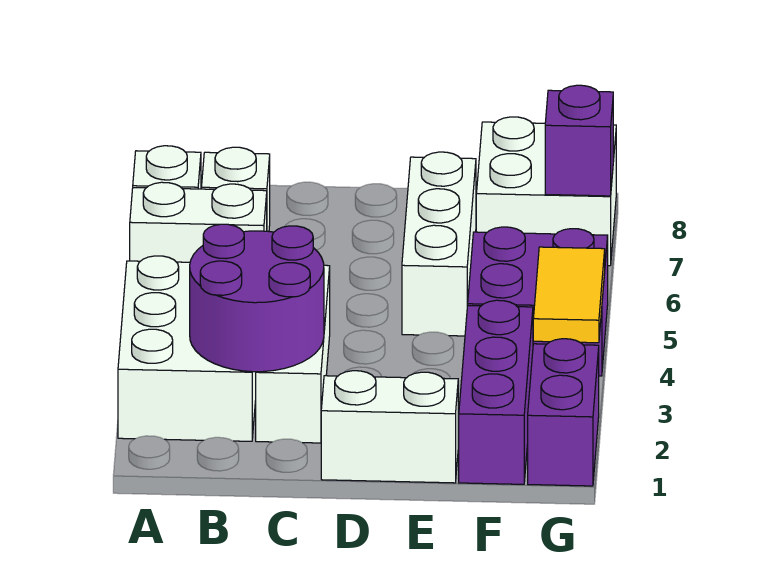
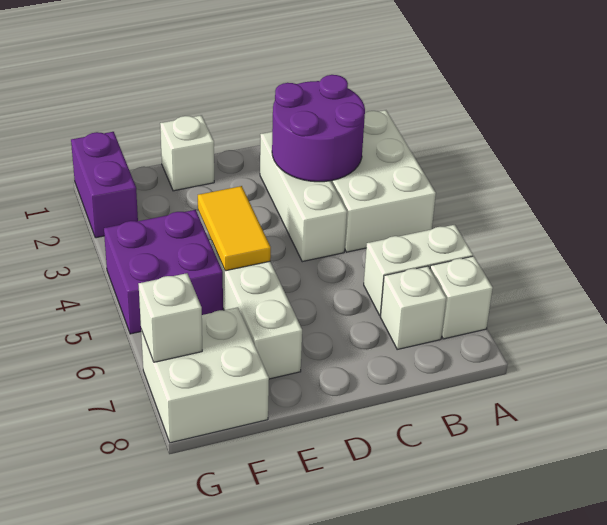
white 1x2 brick [321,371,458,483] -> white 1x1 brick [160,115,214,191]
purple 1x3 brick [459,300,533,484] -> none
yellow 1x2 tile [533,247,605,343] -> yellow 1x2 tile moved to [198,186,271,271]
purple 1x1 brick [545,85,613,196] -> white 1x1 brick [138,273,202,362]

